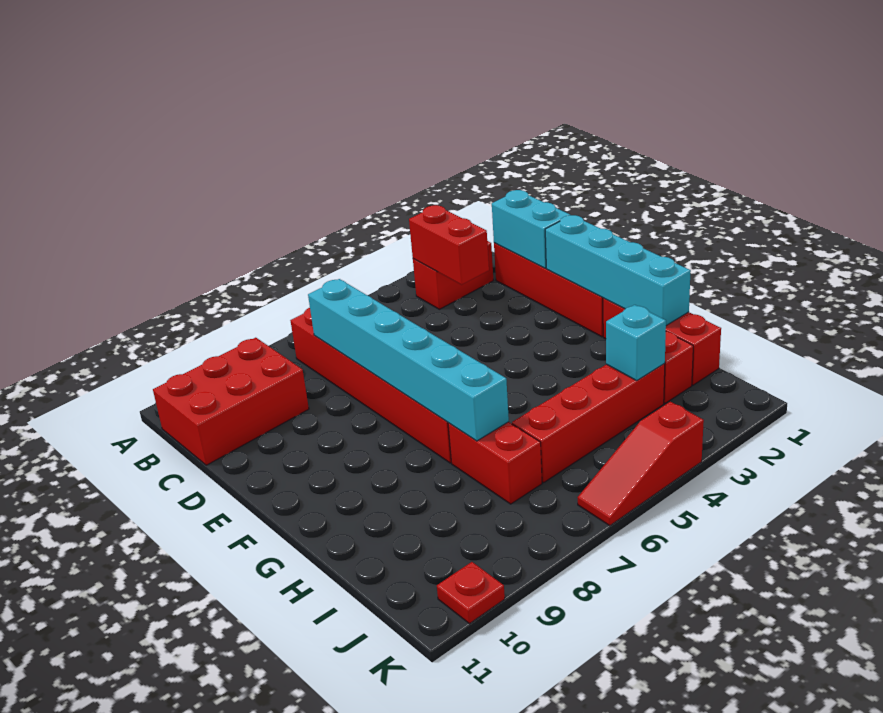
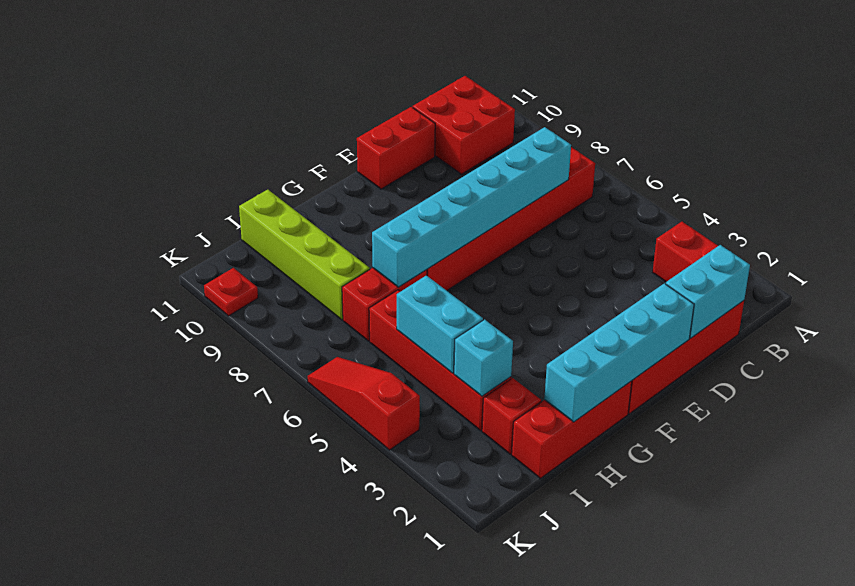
red 1x2 brick [409,205,489,285] -> red 1x2 brick moved to [357,107,435,189]
red 2x3 brick [153,338,309,465] -> red 2x2 brick [413,76,515,174]
none -> cyan 1x2 brick [397,275,483,373]
none -> lime 1x4 brick [239,190,370,320]

